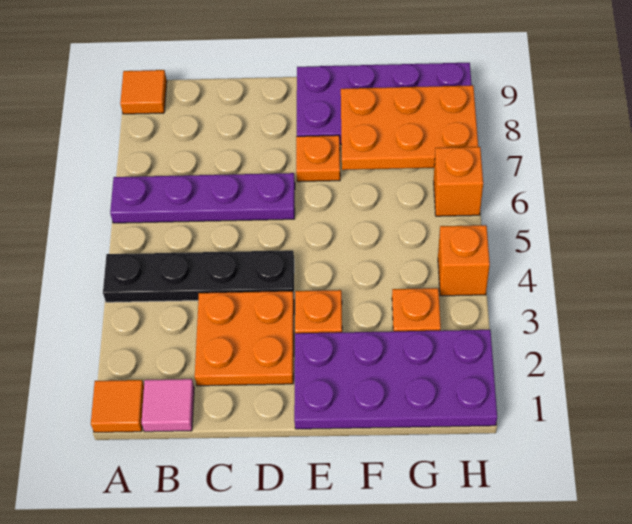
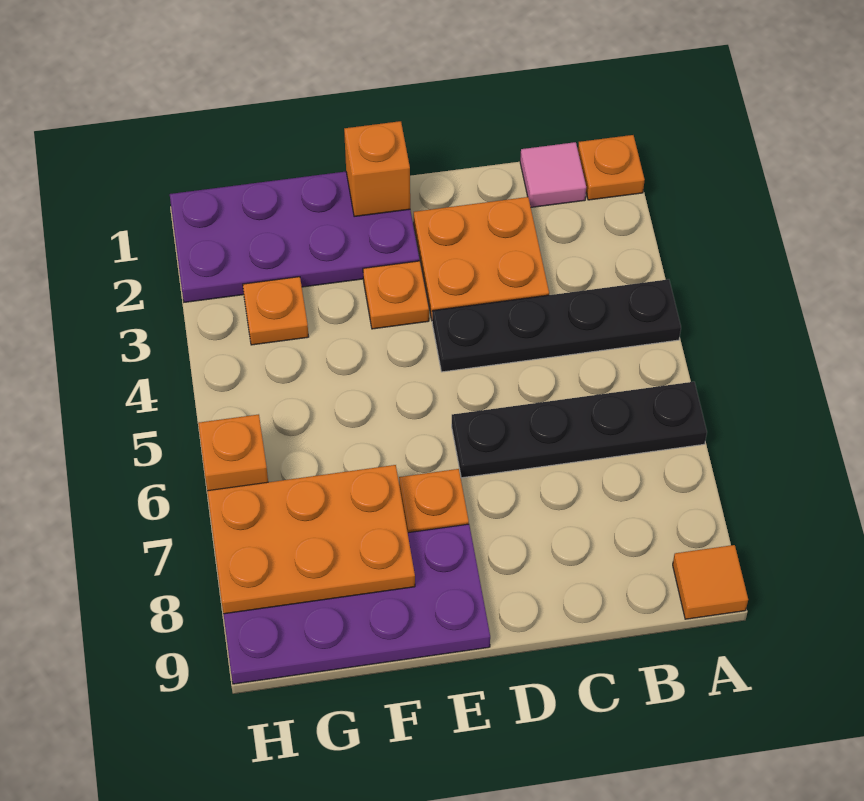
orange 1x1 tile [91,380,144,432] -> orange 1x1 plate [578,135,645,200]
purple 1x4 plate [110,173,295,223] -> black 1x4 plate [452,382,707,478]
orange 1x1 brick [438,225,490,296] -> orange 1x1 brick moved to [344,121,410,217]

